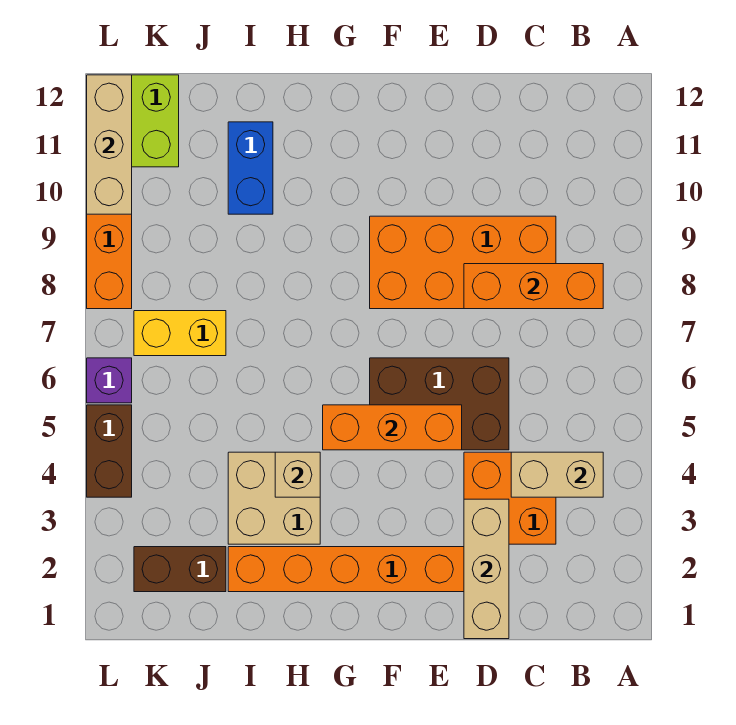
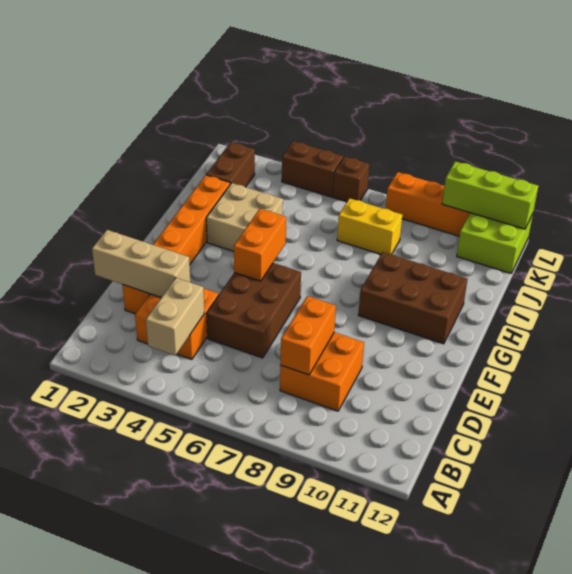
orange 1x3 brick [464,264,603,309] -> orange 1x2 brick [280,296,336,375]
orange 2x4 brick [370,216,556,309] -> orange 2x2 brick [280,332,364,411]
orange 1x3 brick [323,405,462,450] -> orange 1x2 brick [234,209,286,281]
none -> brown 2x3 brick [358,252,467,344]
tan 1x1 brick [275,452,320,497] -> none
blue 1x2 brick [228,122,273,214] -> none
yellow 1x2 brick [134,311,226,356] -> yellow 1x2 brick turned to [337,198,402,254]
purple 1x1 brick [87,358,132,403] -> brown 1x1 brick [333,157,369,202]
tan 1x3 brick [87,75,132,214] -> lime 1x3 brick [442,161,538,229]

